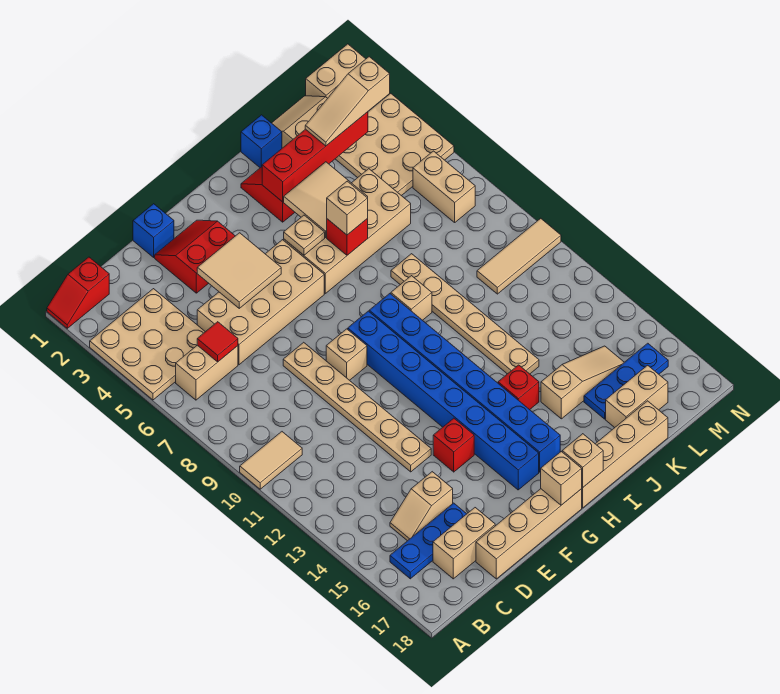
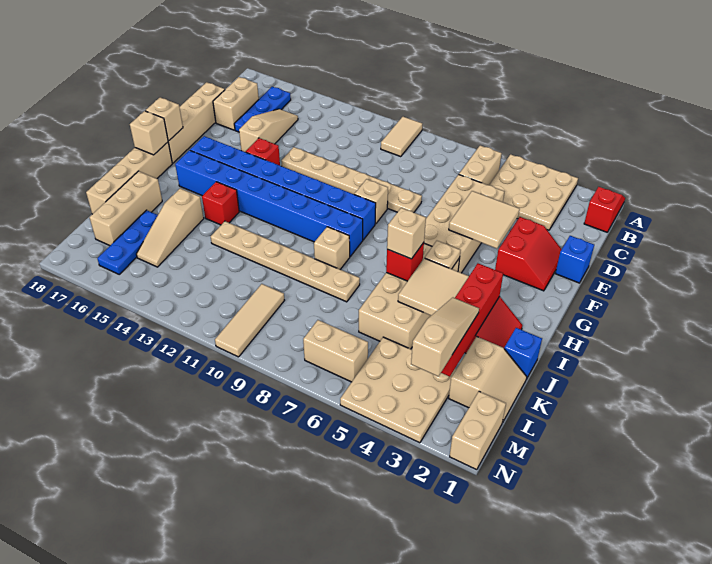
red 1x1 tile [197,322,238,362] -> none
tan 1x2 slope [390,472,453,541] -> tan 1x3 slope [239,109,298,152]
tan 1x2 brick [606,365,668,428] -> tan 1x3 brick [90,171,162,246]

